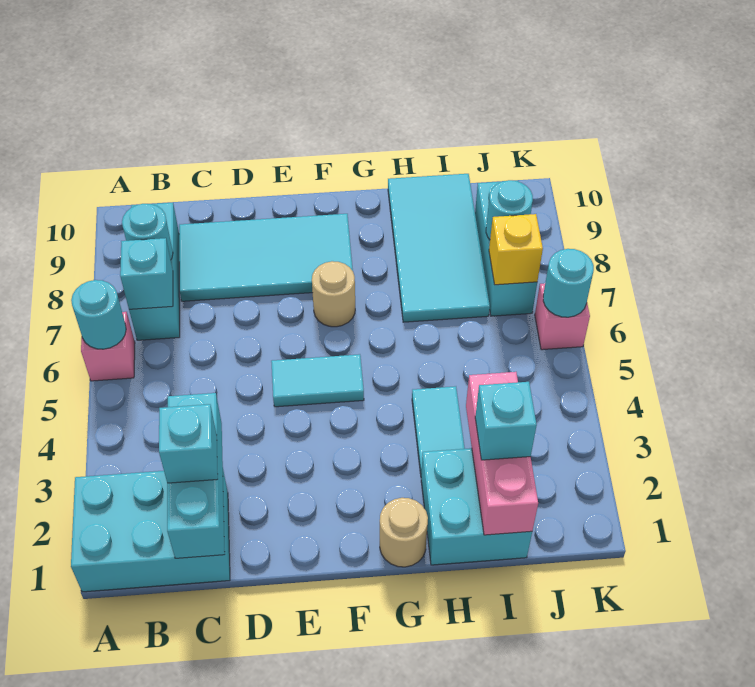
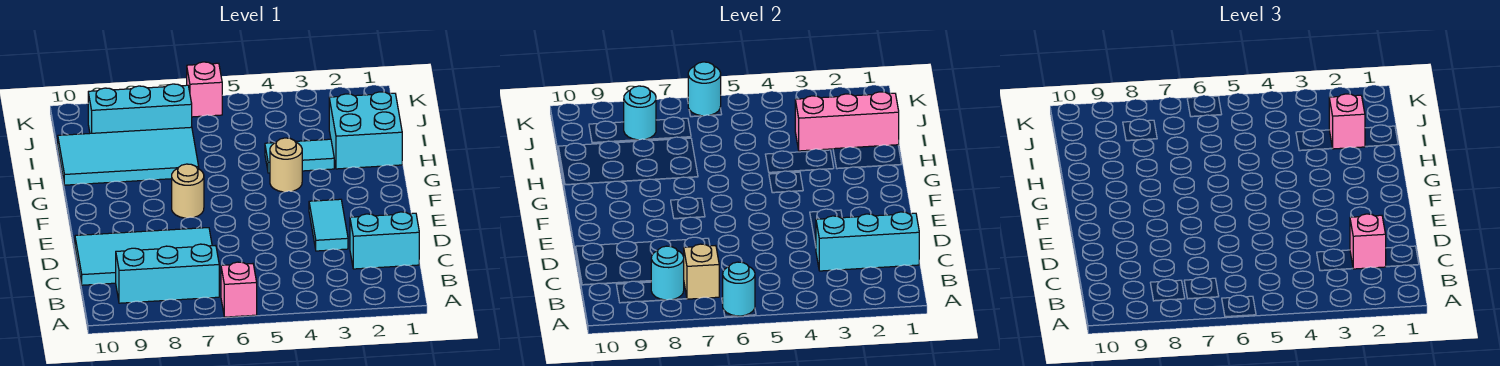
cyan 2x3 brick [71,471,230,592] -> cyan 1x2 brick [350,212,419,269]
cyan 1x1 brick [120,238,173,309] -> tan 1x1 brick [684,244,719,299]
cyan 1x1 brick [159,404,218,483] -> pink 1x1 brick [1350,214,1386,269]
cyan 2x4 tile [179,214,353,301] -> cyan 2x4 tile turned to [75,228,212,285]
cyan 1x2 tile [271,354,364,407] -> cyan 1x2 tile moved to [309,199,348,251]
tan 1x1 round brick [380,498,428,567] -> tan 1x1 round brick moved to [270,138,302,192]
cyan 1x1 brick [475,382,537,460] -> pink 1x1 brick [1329,94,1365,149]
yellow 1x1 brick [489,214,543,285] -> none

